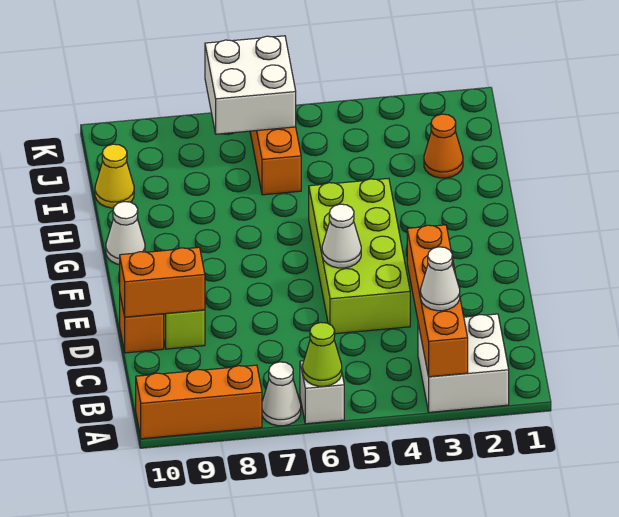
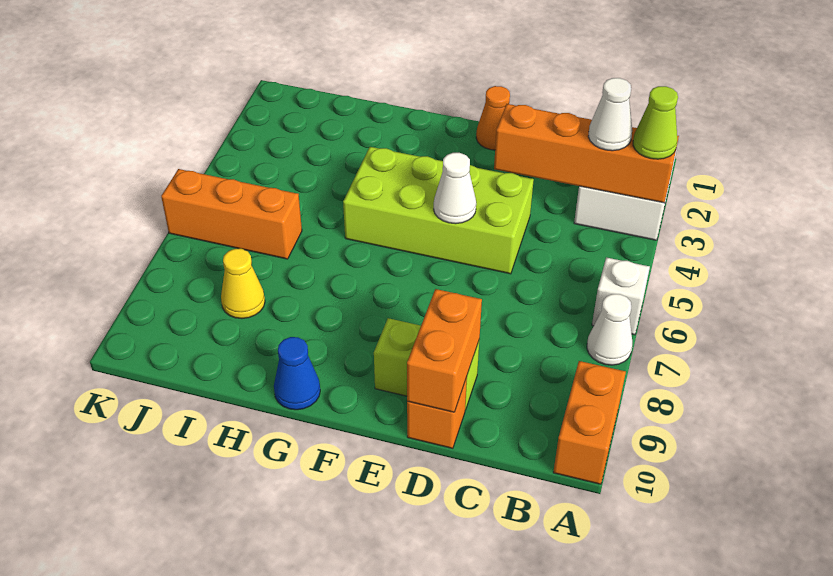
lime 1x1 cone [303,322,342,386] -> lime 1x1 cone moved to [633,86,678,159]
orange 1x3 brick [136,365,262,439] -> orange 1x2 brick [553,361,626,484]
white 1x1 cone [106,202,145,265] -> blue 1x1 cone [274,337,320,410]
orange 1x1 cone [424,114,463,178] -> orange 1x1 cone moved to [476,86,510,150]
yellow 1x1 cone [95,144,134,208] -> yellow 1x1 cone moved to [221,249,265,318]
white 2x2 brick [205,36,296,134] -> none

